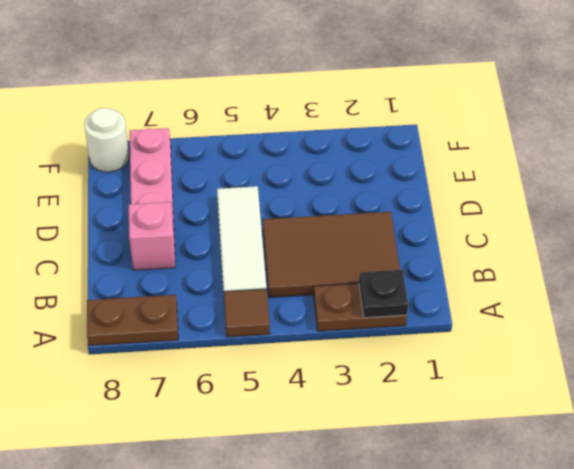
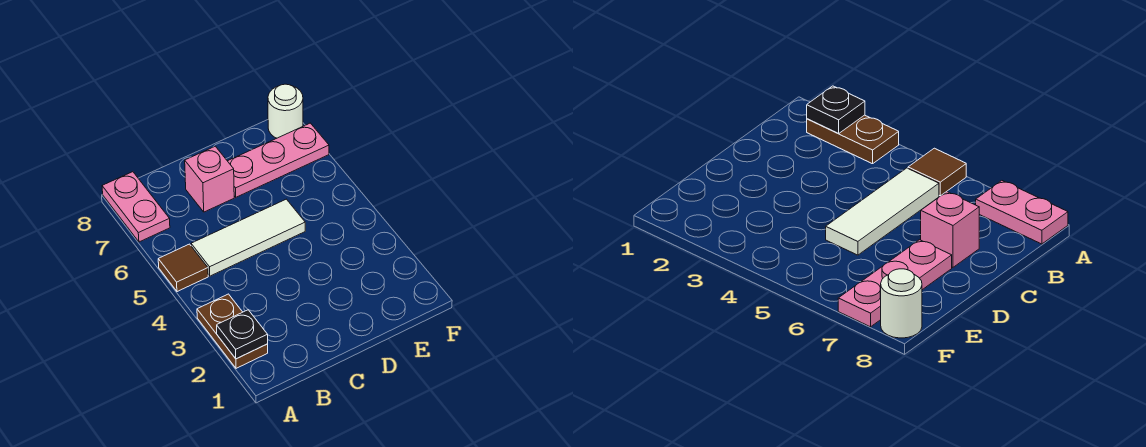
brown 1x2 plate [87,295,178,346] -> pink 1x2 plate [102,172,170,242]
brown 2x3 tile [263,212,400,298] -> none

